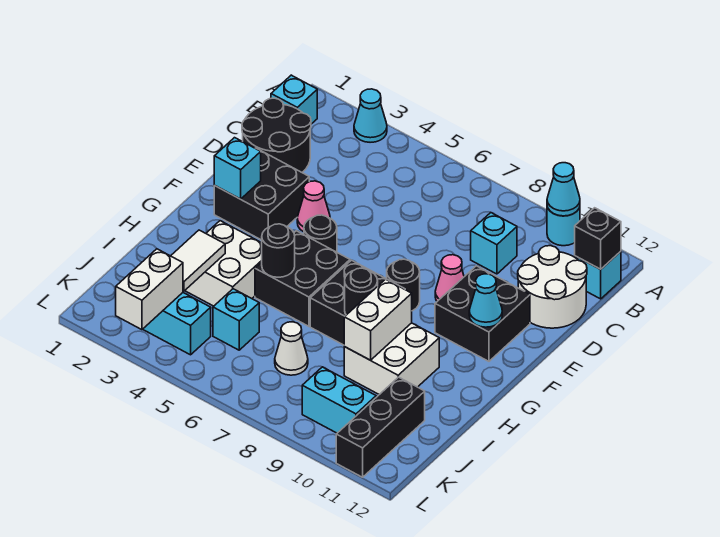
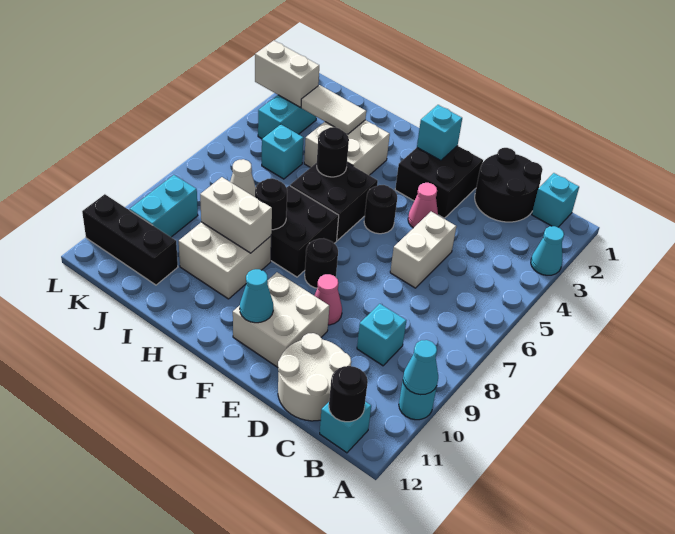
black 1x1 brick [575,208,621,269] -> black 1x1 round brick [329,366,368,422]
none -> white 1x2 brick [390,212,456,288]
black 2x2 brick [435,266,530,361] -> white 2x2 brick [233,272,329,367]

